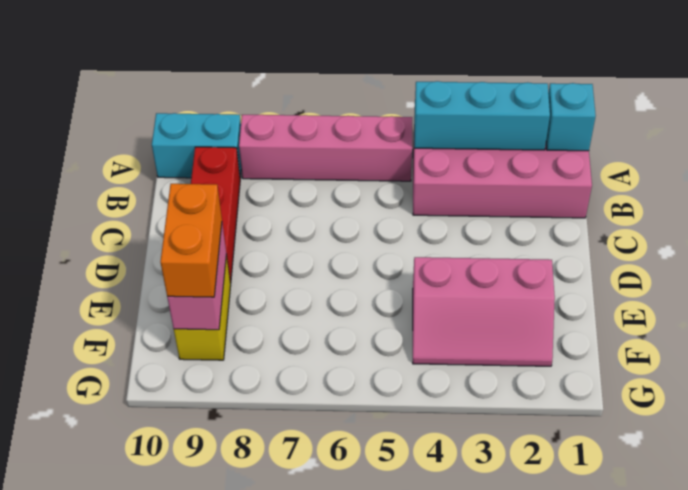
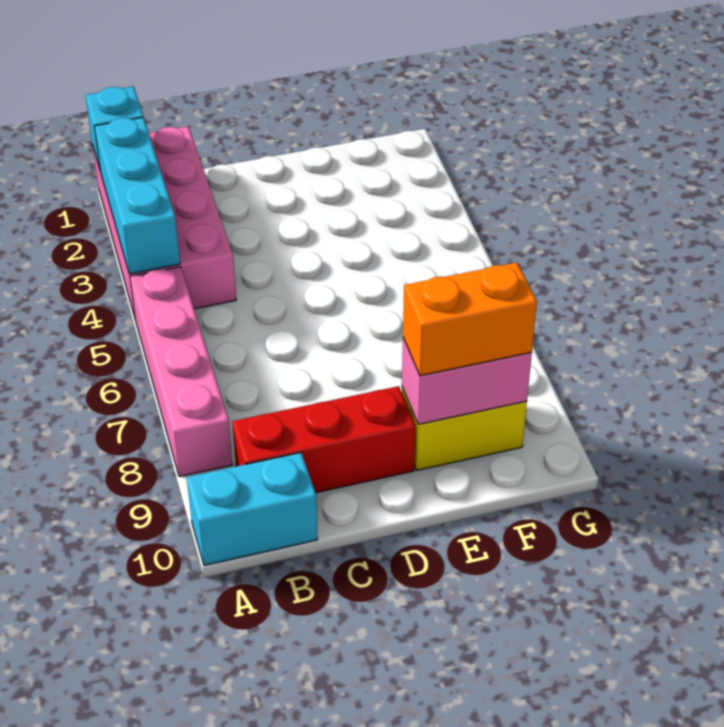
cyan 1x2 brick [152,113,241,178] -> cyan 1x2 brick turned to [187,453,318,565]
pink 2x3 slope [413,257,555,366] -> none

